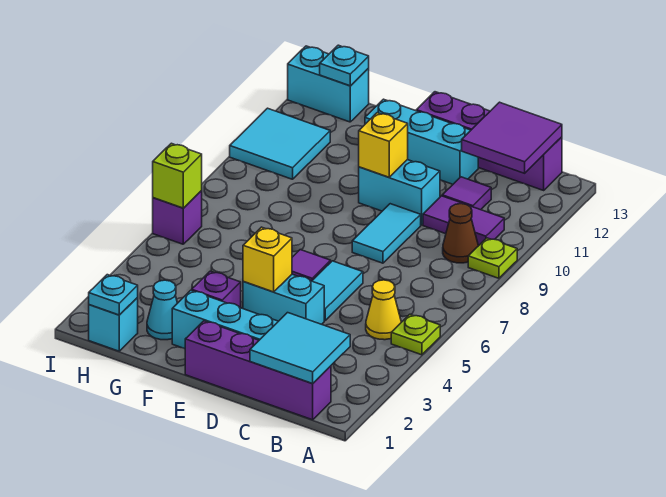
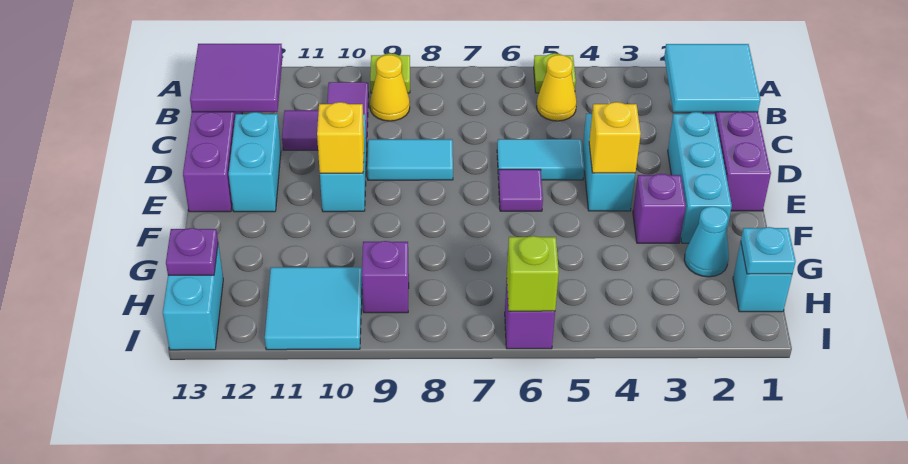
brown 1x1 cone [443,204,478,263] -> yellow 1x1 cone [370,55,410,121]
cyan 1x3 brick [365,99,478,184] -> cyan 1x2 brick [229,112,281,212]
none -> purple 1x1 brick [362,241,409,313]
cyan 1x1 plate [320,45,369,86] -> purple 1x1 plate [166,228,218,275]

